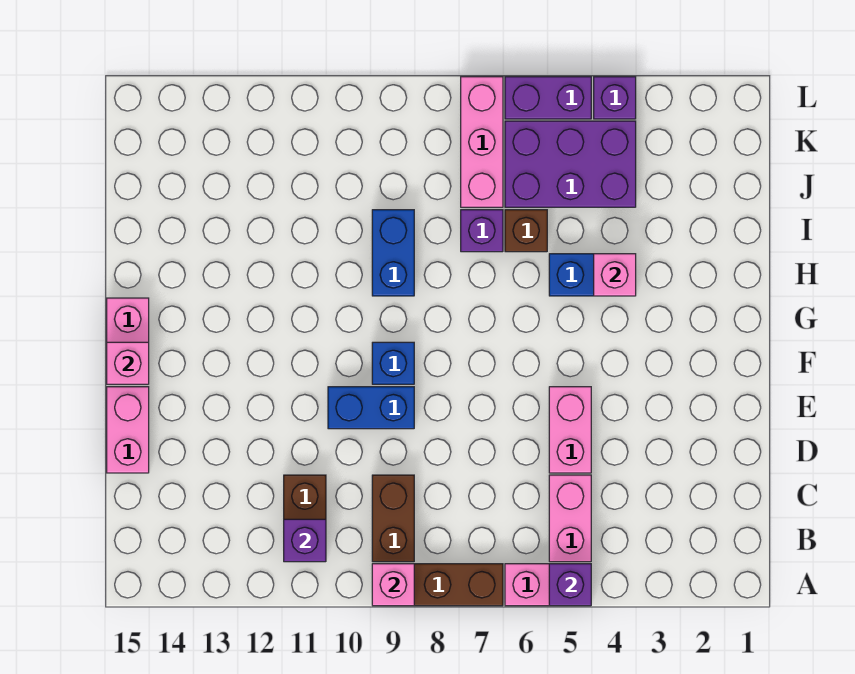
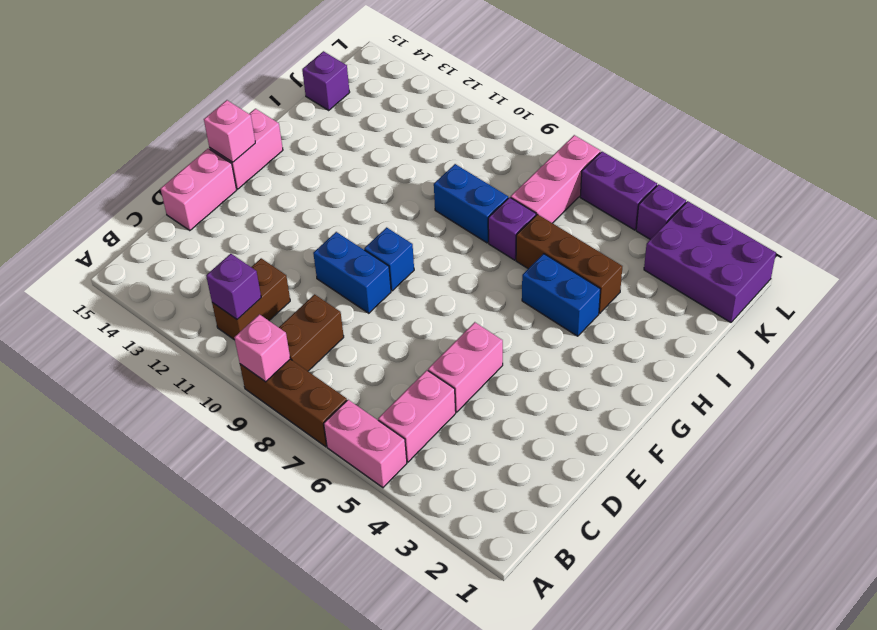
purple 1x1 brick [549,564,591,606] -> purple 1x1 brick moved to [302,51,350,110]
pink 1x1 brick [594,254,636,296] -> none
blue 1x2 brick [372,210,414,296] -> blue 1x2 brick turned to [434,164,508,243]
brown 1x1 brick [505,210,547,252] -> brown 1x3 brick [516,214,622,313]
purple 2x3 brick [505,121,636,207] -> purple 2x3 brick moved to [644,201,776,322]

